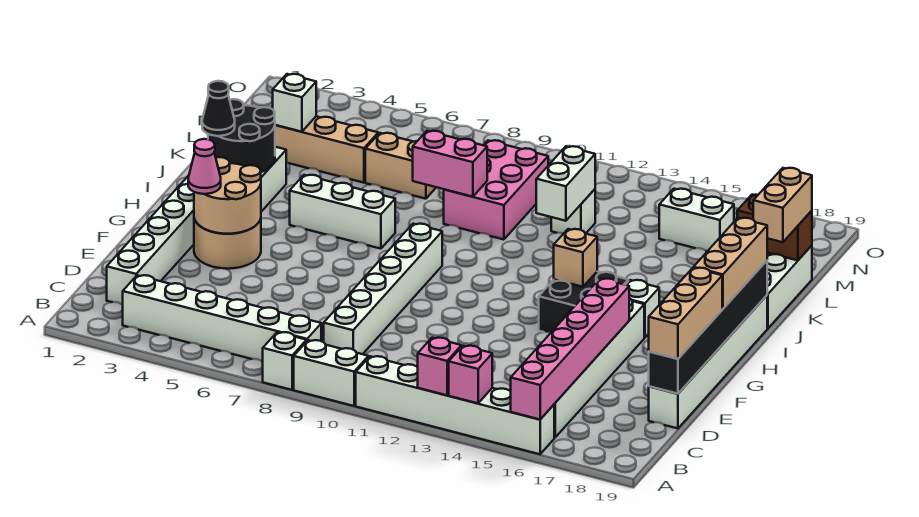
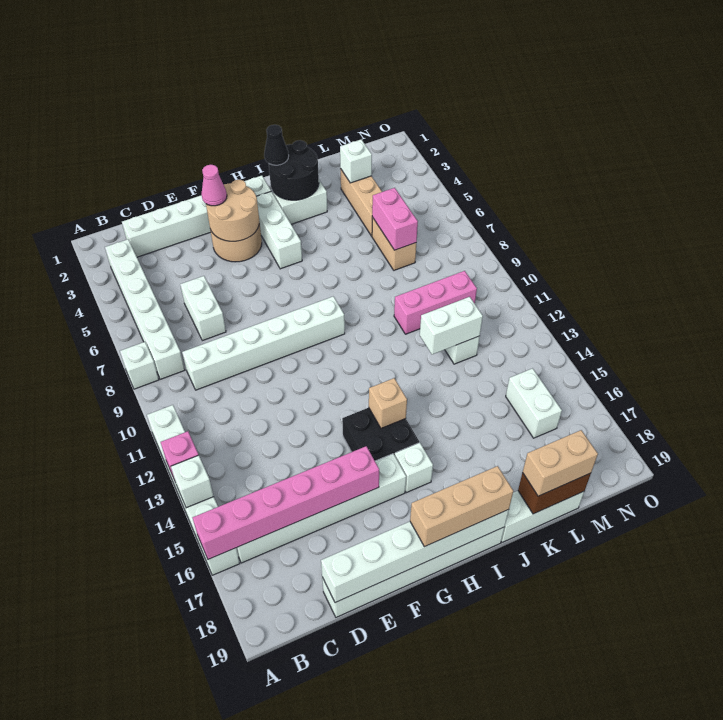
white 1x2 brick [294,340,368,406] -> white 1x2 brick moved to [180,276,226,341]
pink 1x1 brick [449,346,492,403] -> white 1x1 brick [171,455,214,508]
black 1x6 brick [649,261,767,394] -> white 1x6 brick [321,510,509,603]
tan 1x3 brick [649,268,722,359] -> none
white 1x3 brick [290,175,395,249] -> white 1x3 brick moved to [256,191,302,269]
pink 1x2 brick [413,131,487,197] -> pink 1x2 brick moved to [372,188,418,250]
pink 2x3 brick [444,140,548,240] -> pink 1x3 brick [394,271,477,334]
brown 1x2 brick [737,195,812,260] -> brown 1x2 brick turned to [518,473,591,514]

